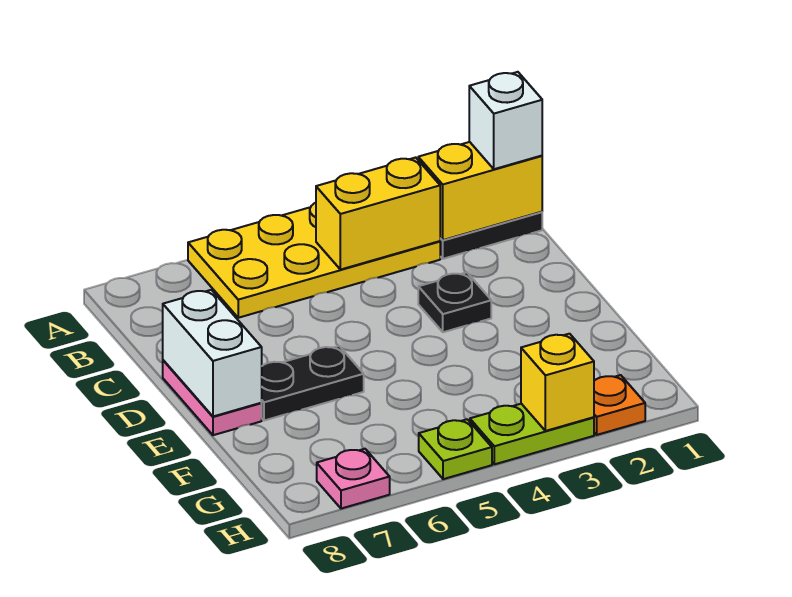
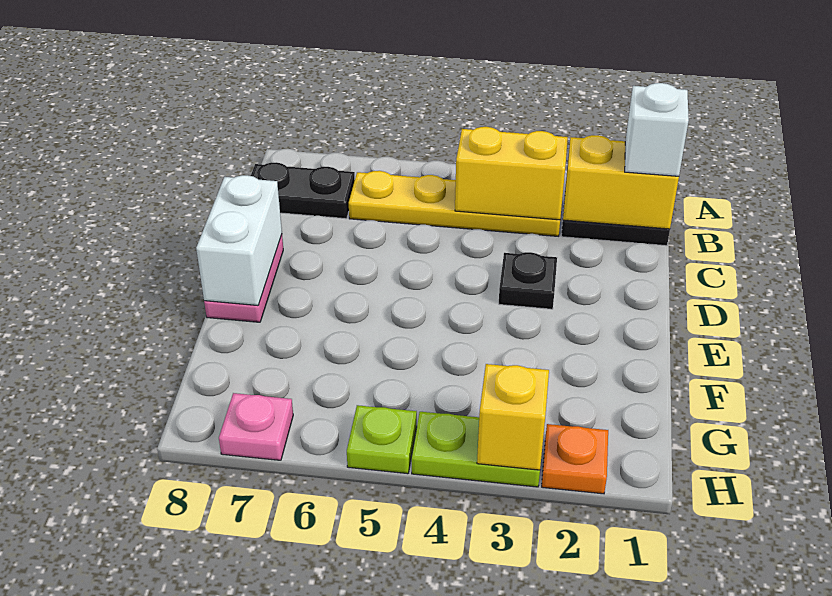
yellow 2x4 plate [188,203,440,318] -> yellow 1x4 plate [349,171,560,236]
black 1x2 plate [262,346,364,421] -> black 1x2 plate moved to [251,162,355,219]

